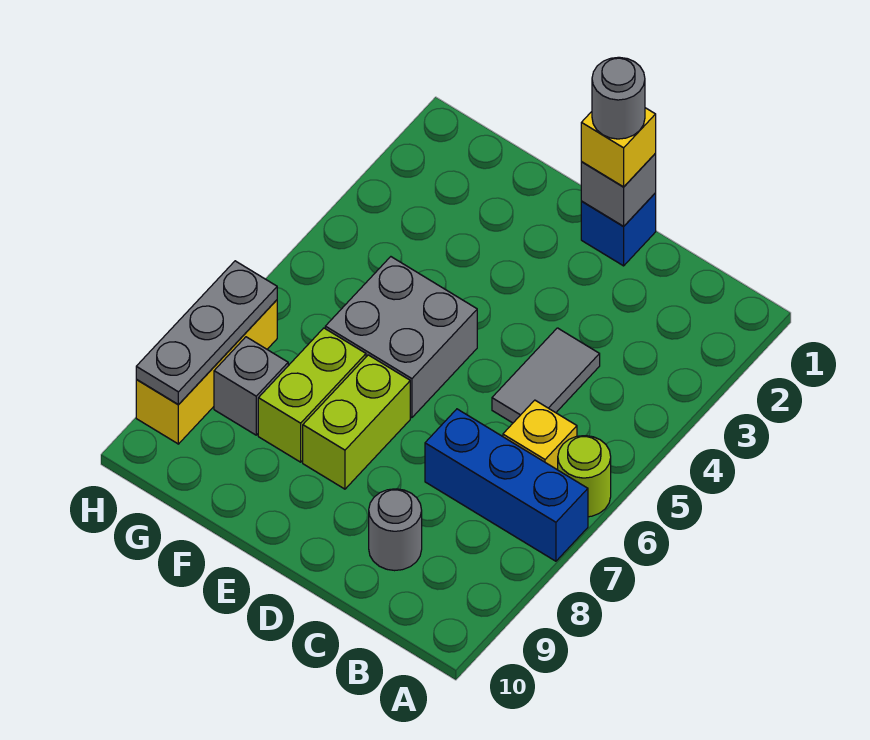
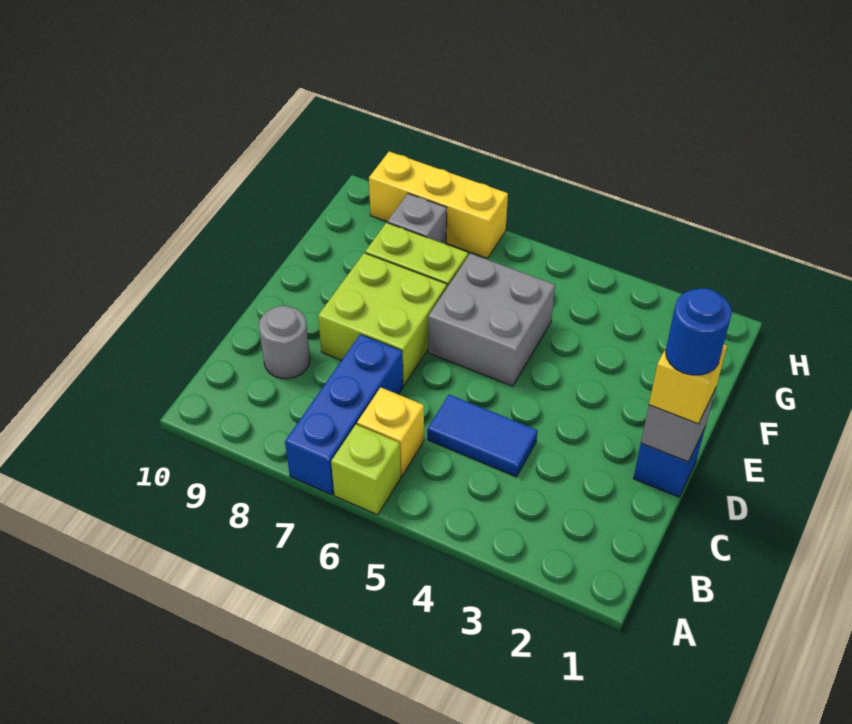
lime 1x1 round brick [558,436,611,517] -> lime 1x1 brick [331,425,401,515]
grey 1x2 tile [492,328,600,423] -> blue 1x2 tile [427,395,538,477]
grey 1x1 round brick [592,57,645,139] -> blue 1x1 round brick [666,288,732,375]
lime 1x2 brick [303,355,410,489] -> lime 2x2 brick [318,253,447,386]
grey 1x3 plate [136,261,277,405] -> none

